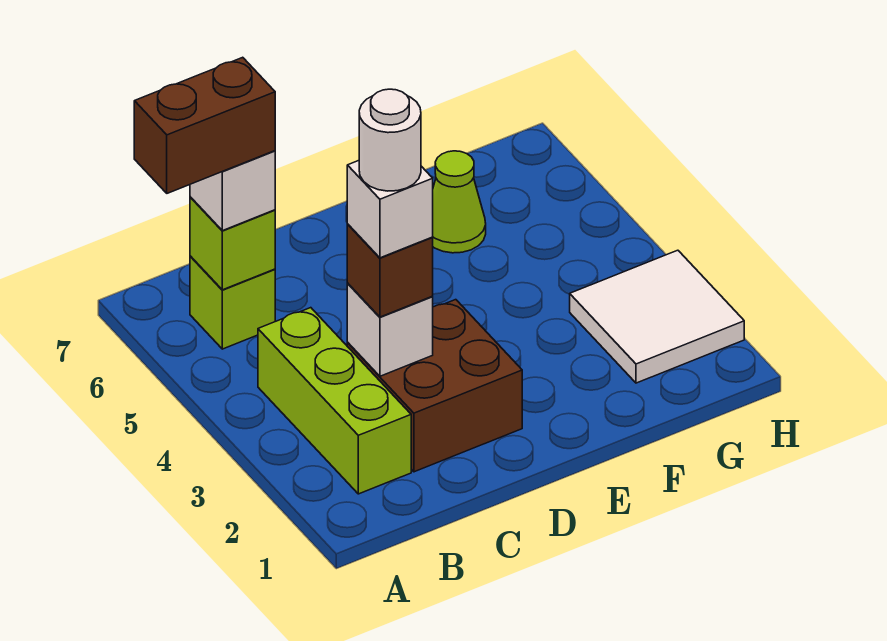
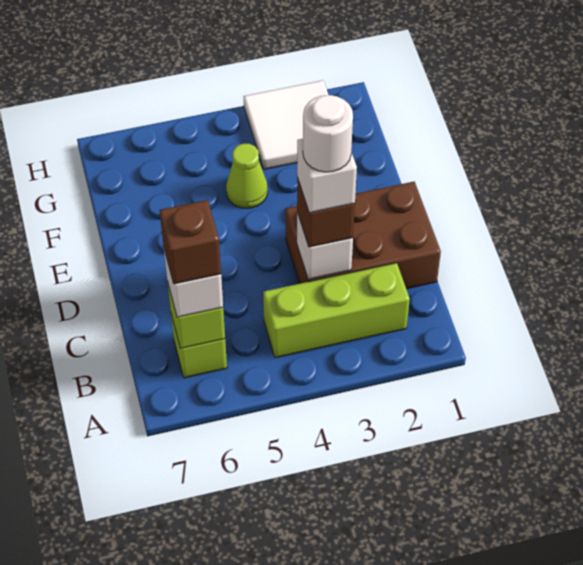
brown 1x2 brick [134,57,275,193] -> brown 1x1 brick [160,200,221,284]
brown 2x2 brick [347,300,522,472] -> brown 2x3 brick [285,182,441,289]
lime 1x1 cone [432,151,486,253] -> lime 1x1 cone moved to [226,144,268,208]

